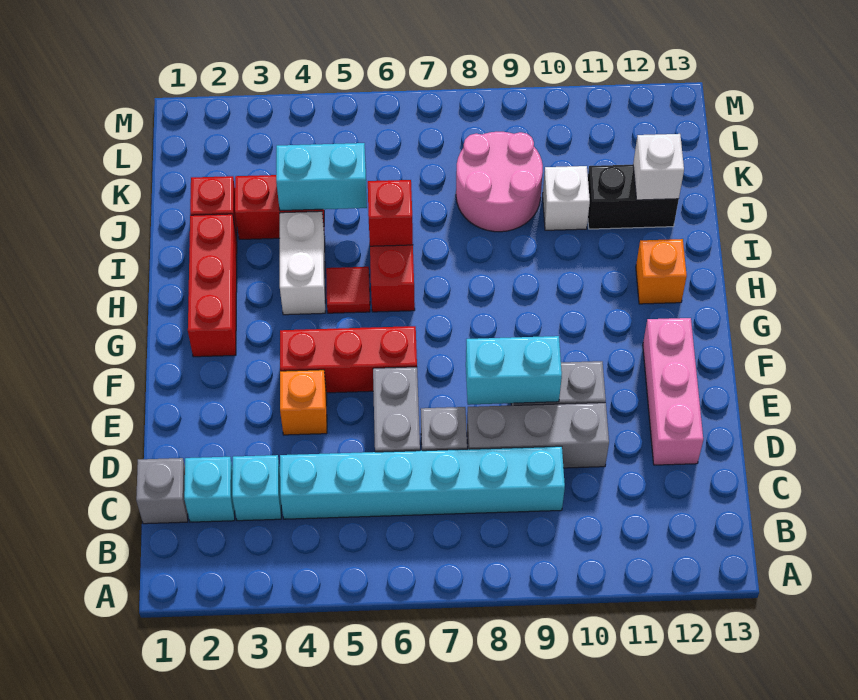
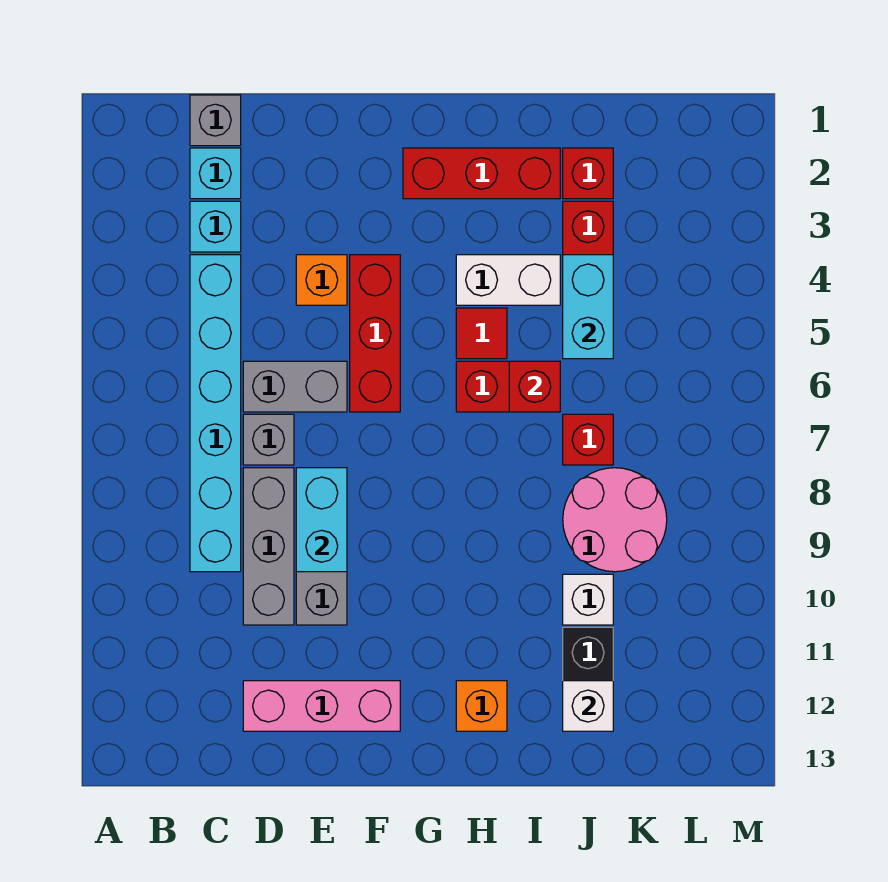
none -> red 1x1 brick [563,414,613,465]

